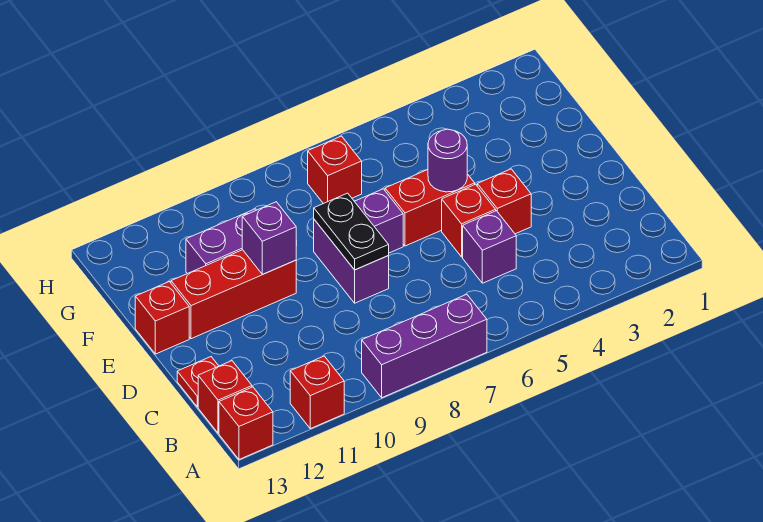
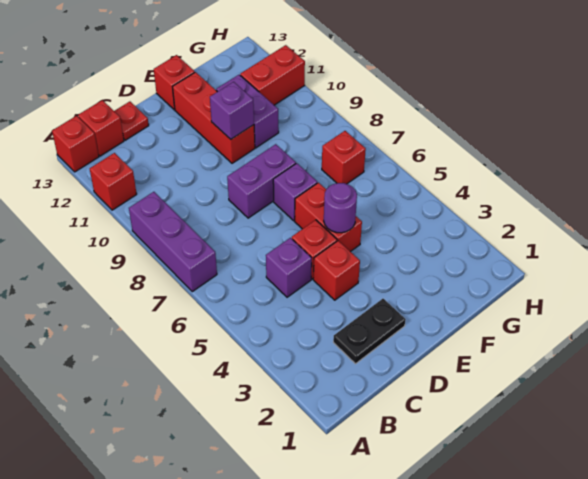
black 1x2 plate [314,193,389,270] -> black 1x2 plate moved to [333,299,406,364]
none -> red 1x2 brick [240,45,305,105]

